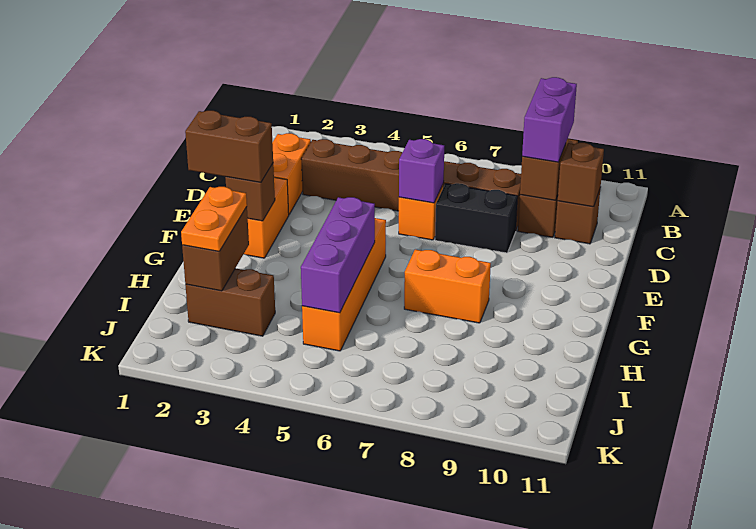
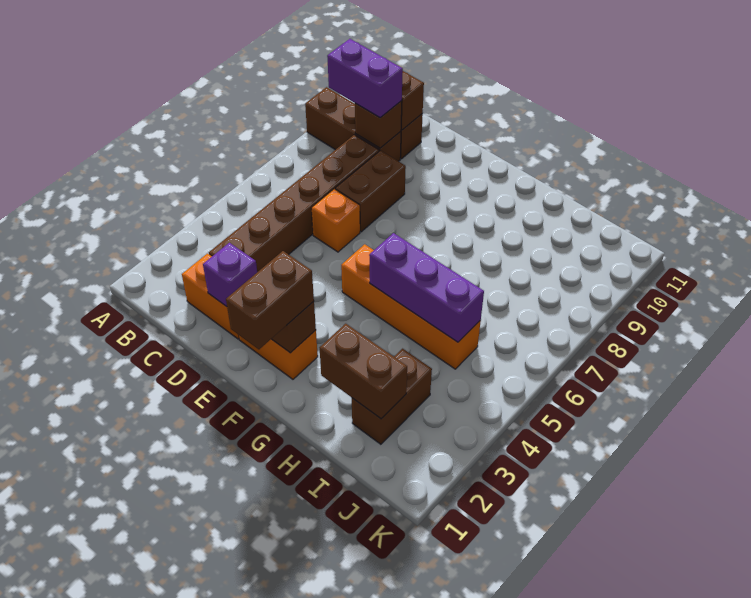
purple 1x1 brick [399,139,444,203] -> purple 1x1 brick moved to [203,243,257,307]
black 1x2 brick [435,183,518,253] -> brown 1x2 brick [335,150,406,232]
orange 1x2 brick [404,250,491,323] -> none
orange 1x2 plate [181,187,247,251] -> none

